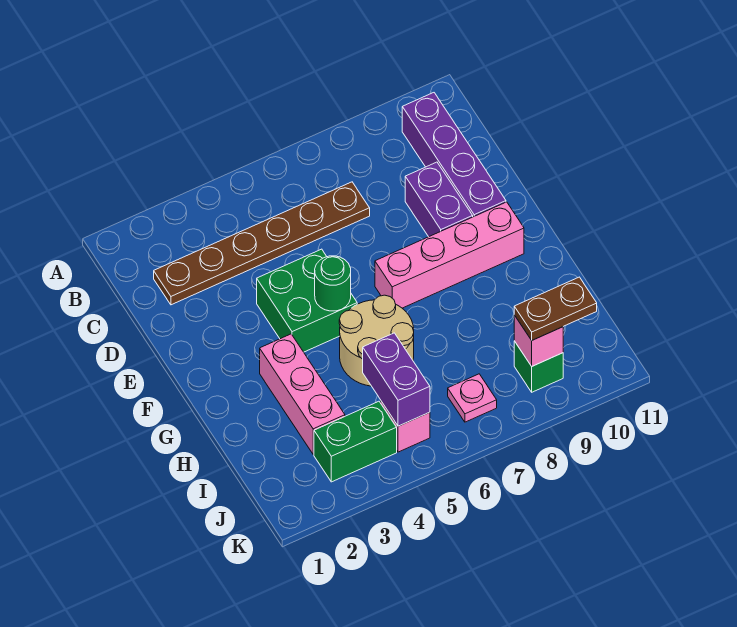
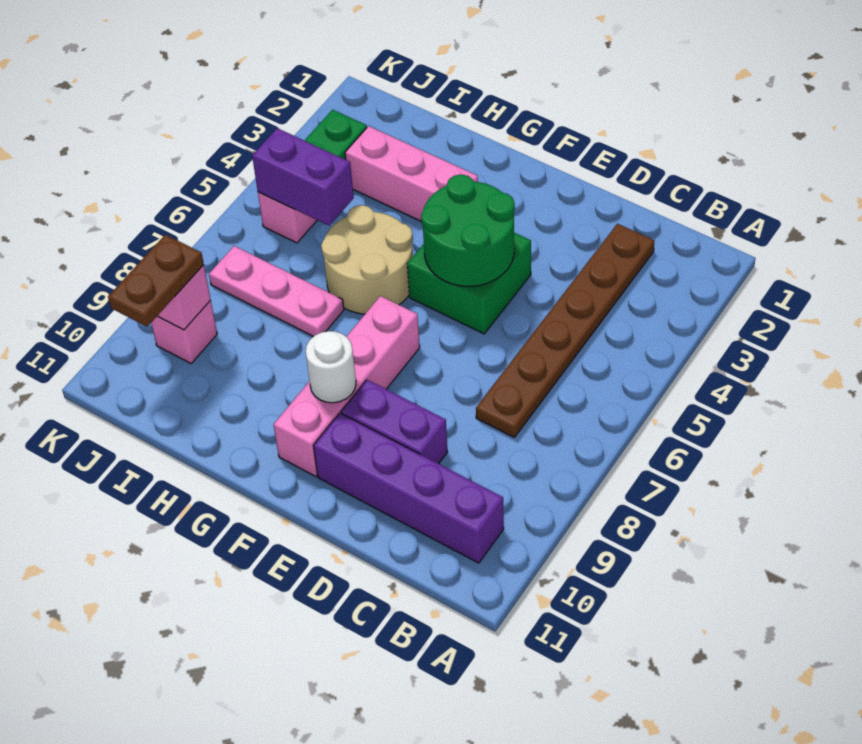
green 1x1 round brick [315,256,351,311] -> green 2x2 round brick [421,174,515,286]
none -> white 1x1 round brick [306,331,356,403]
pink 1x1 plate [448,374,497,422] -> pink 1x3 plate [209,246,344,337]
green 1x1 brick [514,341,563,392] -> pink 1x1 brick [151,301,217,364]

